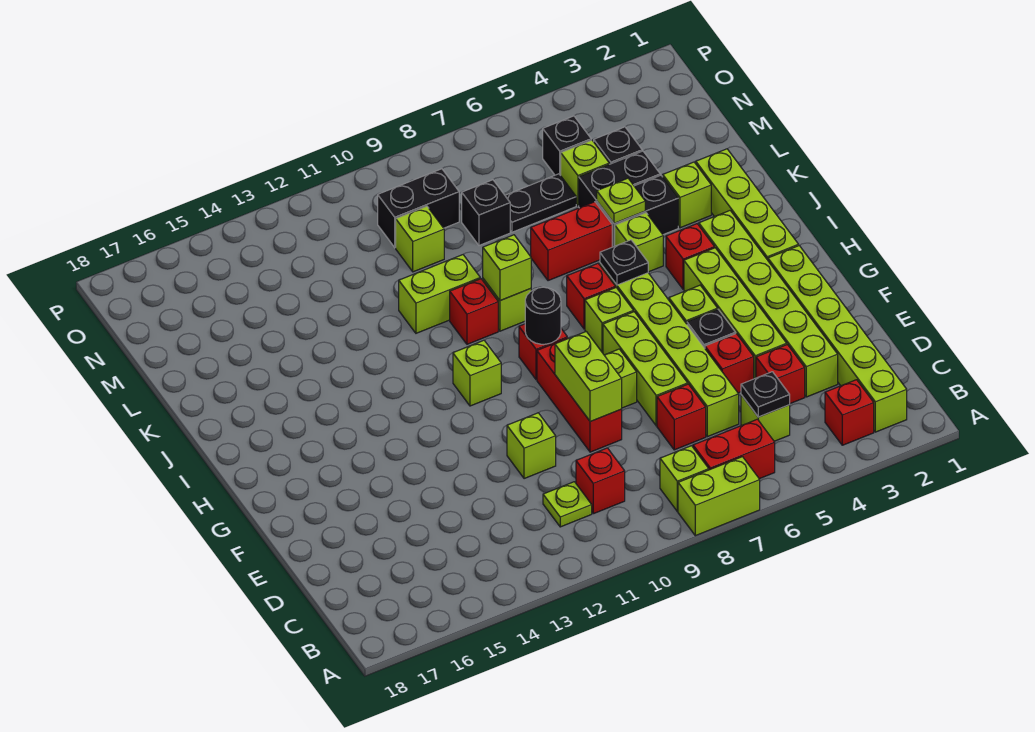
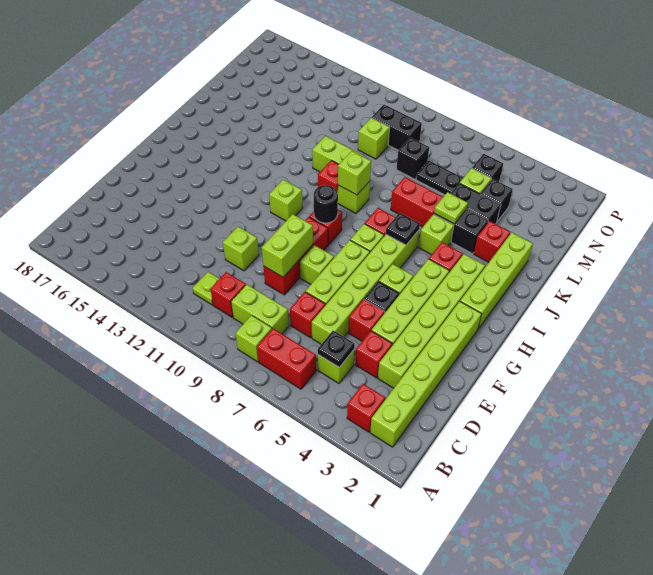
lime 1x2 brick [678,457,760,536] -> lime 1x2 brick moved to [231,284,289,334]
lime 1x1 brick [663,162,711,228] -> red 1x1 brick [474,221,510,262]

